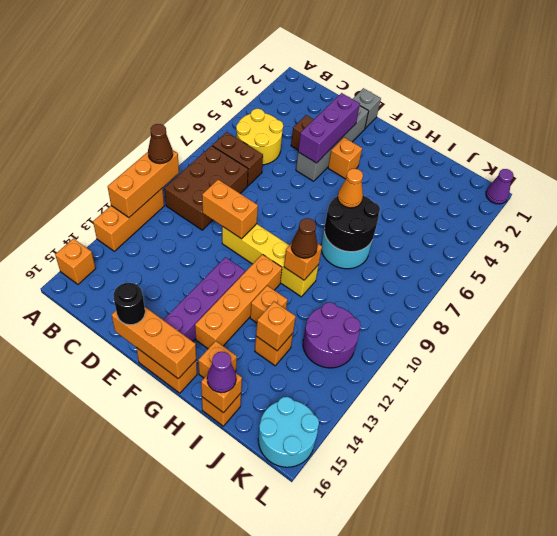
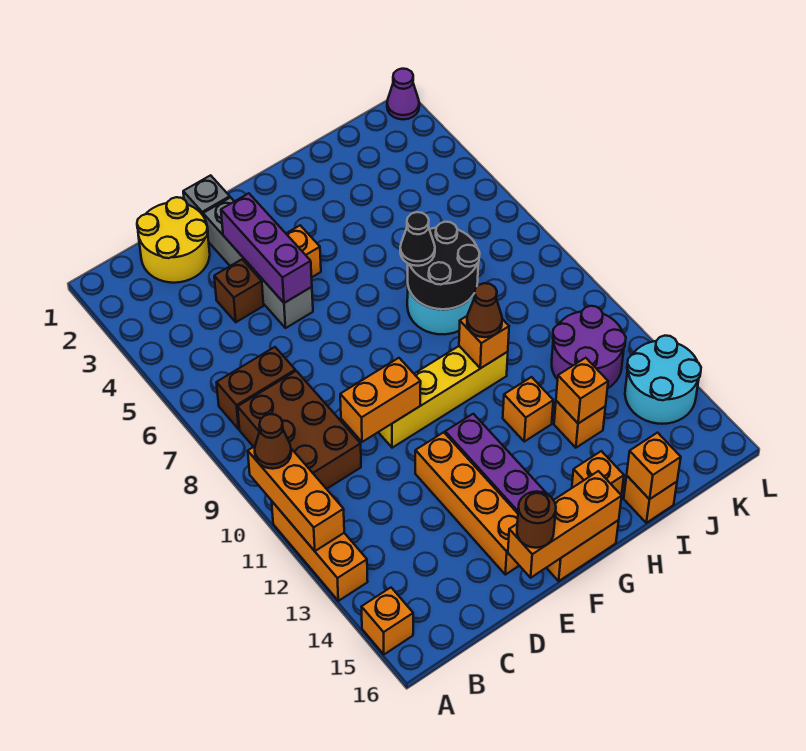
yellow 2x2 round brick [236,109,283,165] -> yellow 2x2 round brick moved to [137,197,210,283]
black 1x1 round brick [113,283,145,325] -> brown 1x1 round brick [517,492,556,548]
orange 1x4 brick [195,254,282,349] -> orange 1x4 brick moved to [415,432,519,575]
orange 1x1 cone [338,169,363,208] -> black 1x1 cone [400,212,435,266]
purple 1x1 cone [207,352,236,393] -> none
cyan 2x2 round brick [258,397,319,467] -> cyan 2x2 round brick moved to [625,336,701,424]

